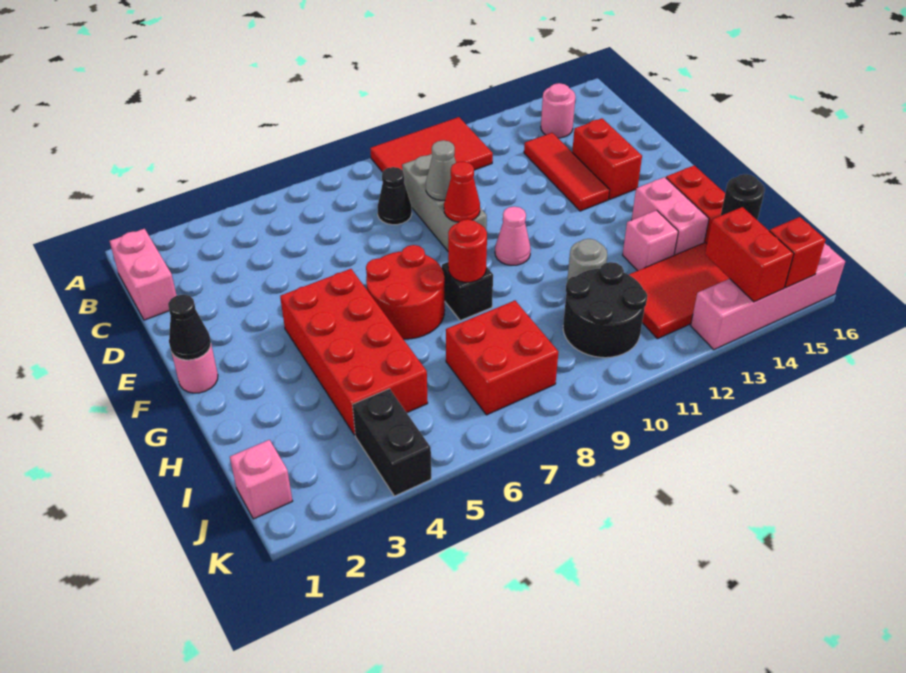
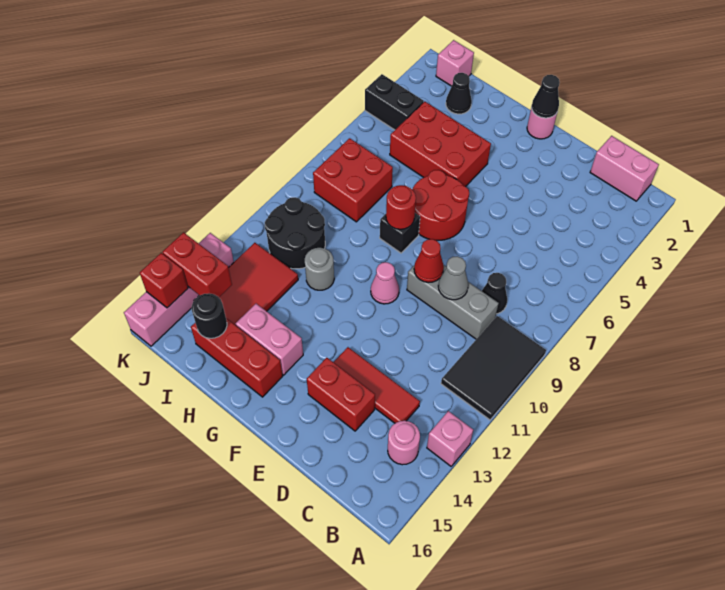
red 2x3 tile [370,117,493,172] -> black 2x3 tile [441,316,546,420]
red 2x4 brick [280,269,428,435] -> red 2x3 brick [390,102,491,187]
pink 1x1 brick [623,210,678,271] -> pink 1x1 brick moved to [427,411,473,466]
none -> black 1x1 cone [446,73,472,114]

